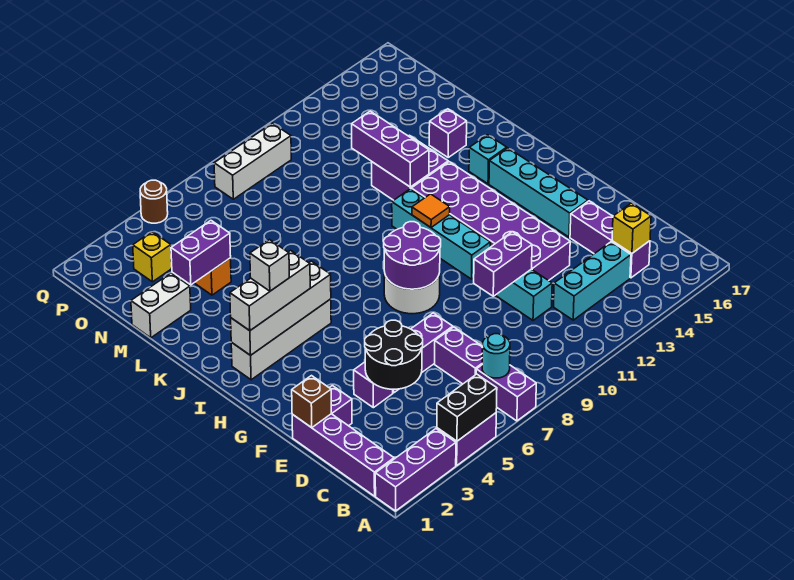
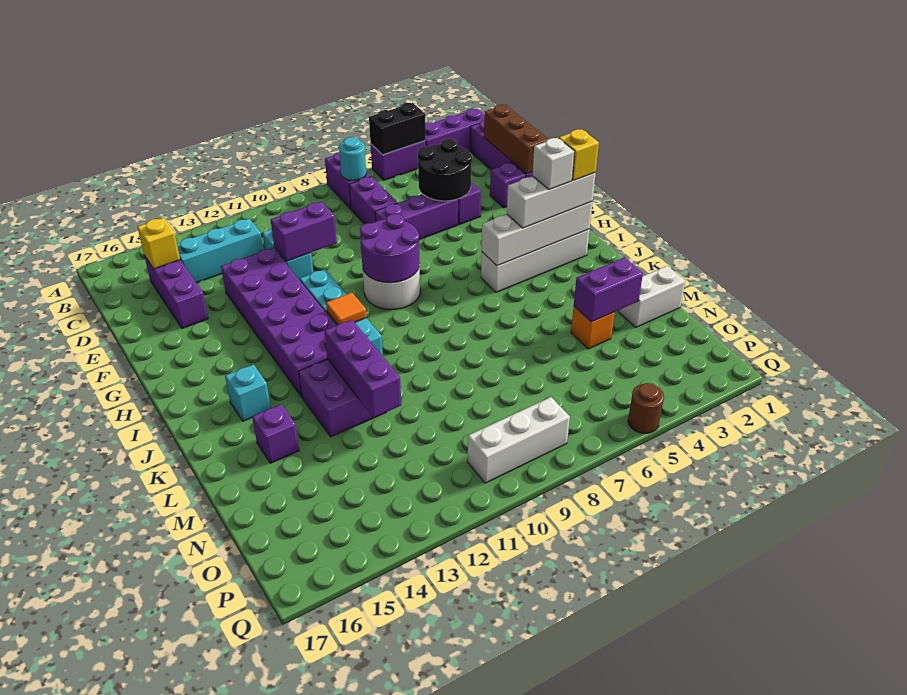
brown 1x1 brick [292,376,331,428] -> brown 1x3 brick [484,104,548,174]
cyan 1x4 brick [489,148,588,237] -> none
yellow 1x1 brick [133,232,172,282] -> yellow 1x1 brick moved to [559,129,599,181]

